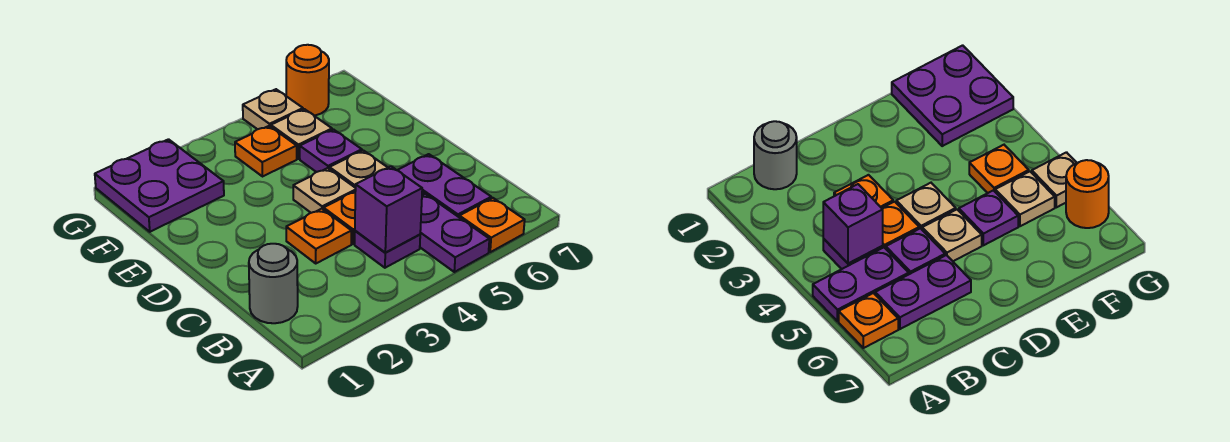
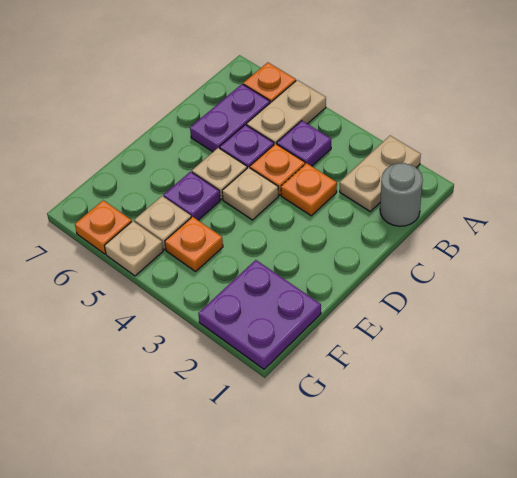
none -> tan 1x2 plate [340,136,421,211]
purple 1x2 plate [420,194,489,272] -> tan 1x2 plate [247,80,326,144]
purple 1x1 brick [355,166,422,253] -> none
orange 1x1 round brick [286,45,329,116] -> orange 1x1 plate [75,200,132,254]

